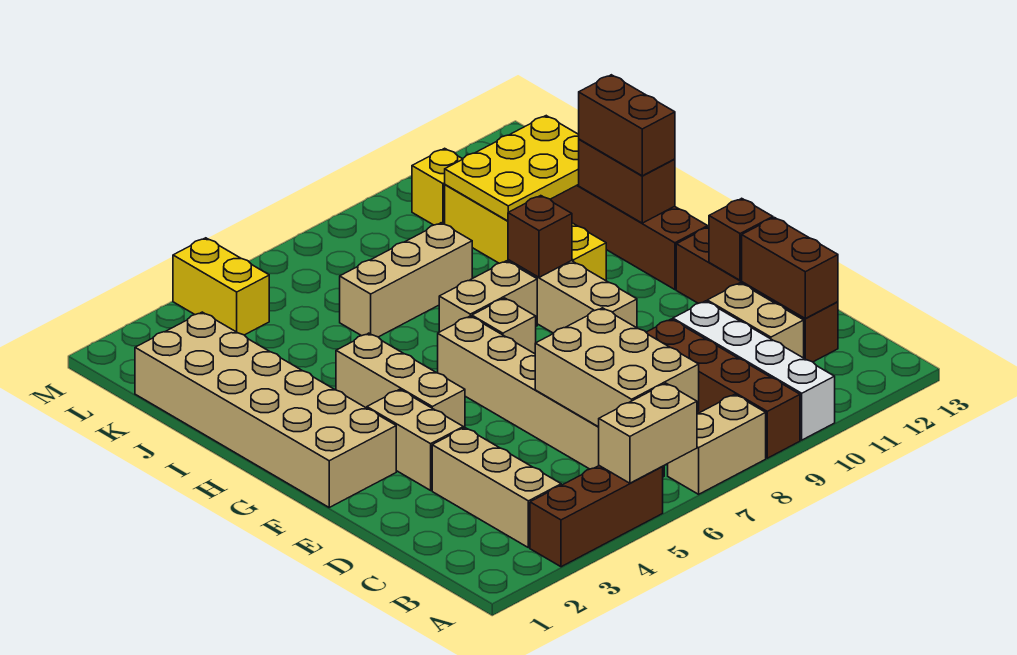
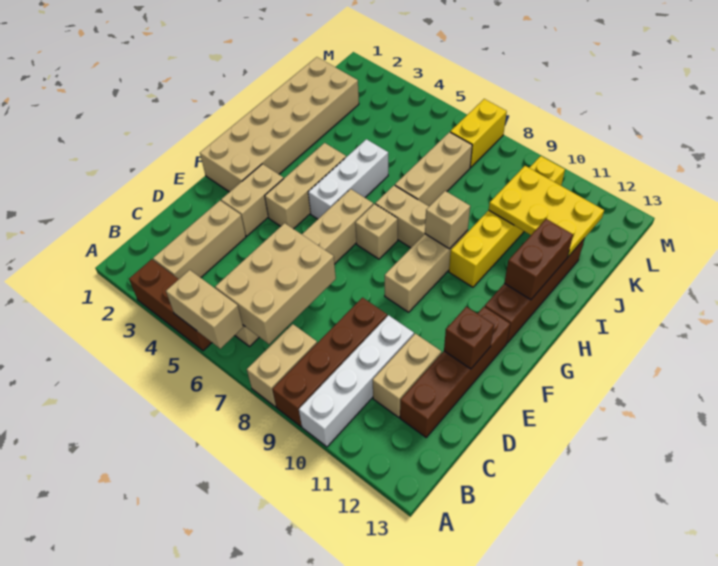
tan 1x2 brick [668,394,766,494] -> tan 1x2 brick turned to [247,324,317,407]
brown 1x2 brick [742,218,838,318] -> none
none -> white 1x3 brick [308,139,388,219]
brown 1x1 brick [508,196,572,277] -> tan 1x1 brick [425,191,470,249]
brown 1x2 brick [579,75,675,176] -> none
tan 1x3 brick [340,223,472,337] -> tan 1x3 brick turned to [395,132,472,206]
yellow 1x2 brick [173,238,269,335] -> yellow 1x2 brick moved to [450,99,507,168]

